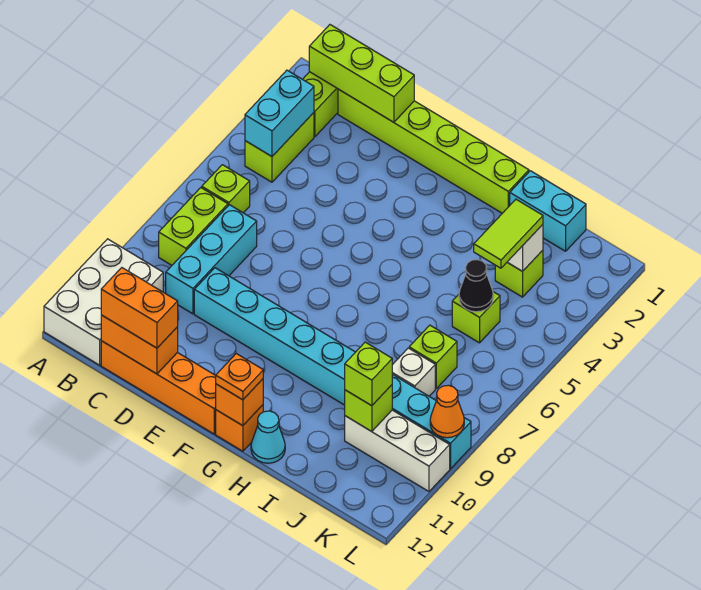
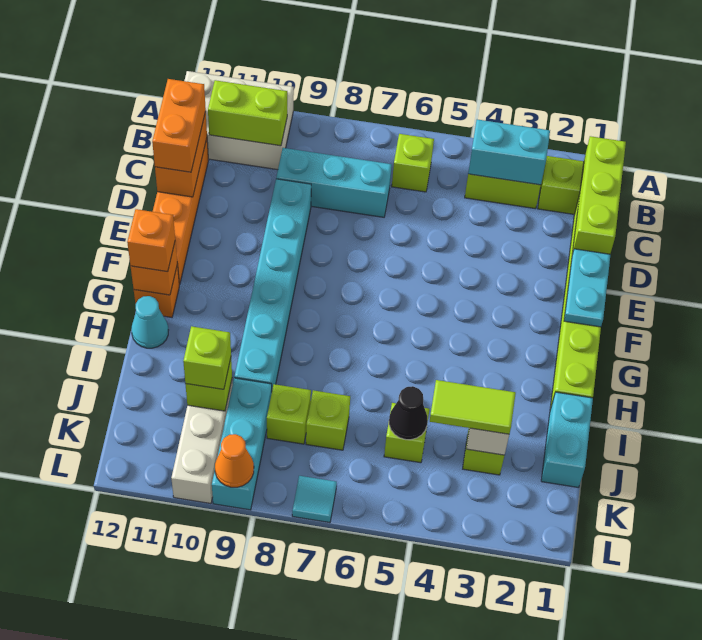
lime 1x2 brick [159,188,228,265] -> lime 1x2 brick moved to [208,80,287,146]
none -> cyan 1x2 plate [564,249,610,327]
orange 1x1 plate [216,354,263,400] -> orange 1x1 brick [127,209,175,272]
white 1x1 brick [392,348,435,396] -> lime 1x1 brick [267,384,311,444]
none -> cyan 1x1 tile [292,476,337,523]

